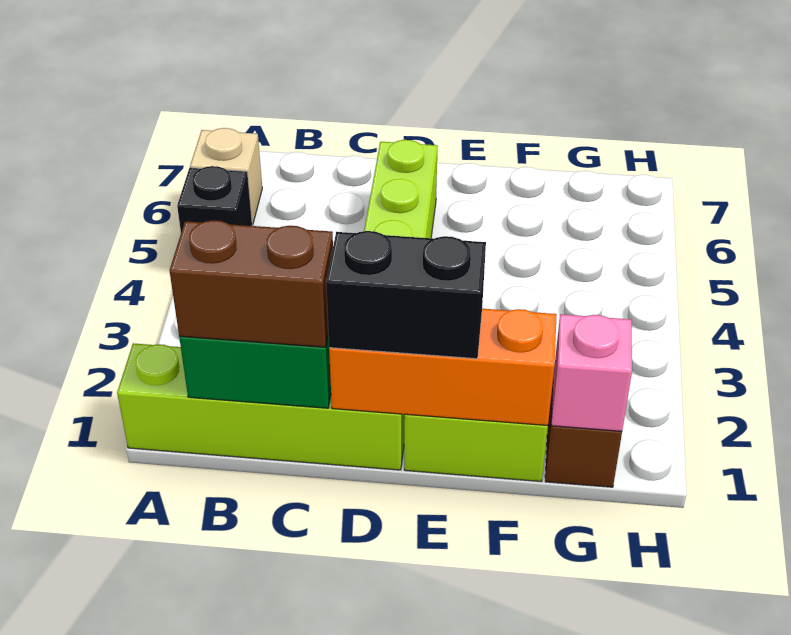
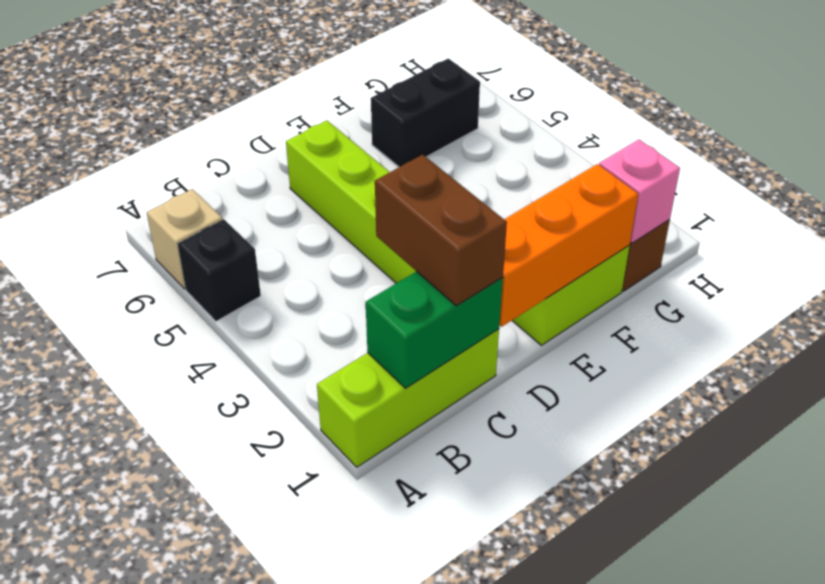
lime 1x4 brick [117,343,405,470] -> lime 1x3 brick [317,329,499,467]
brown 1x2 brick [170,220,333,347] -> brown 1x2 brick turned to [375,155,507,306]
black 1x2 brick [326,231,486,359] -> black 1x2 brick moved to [371,58,480,167]

